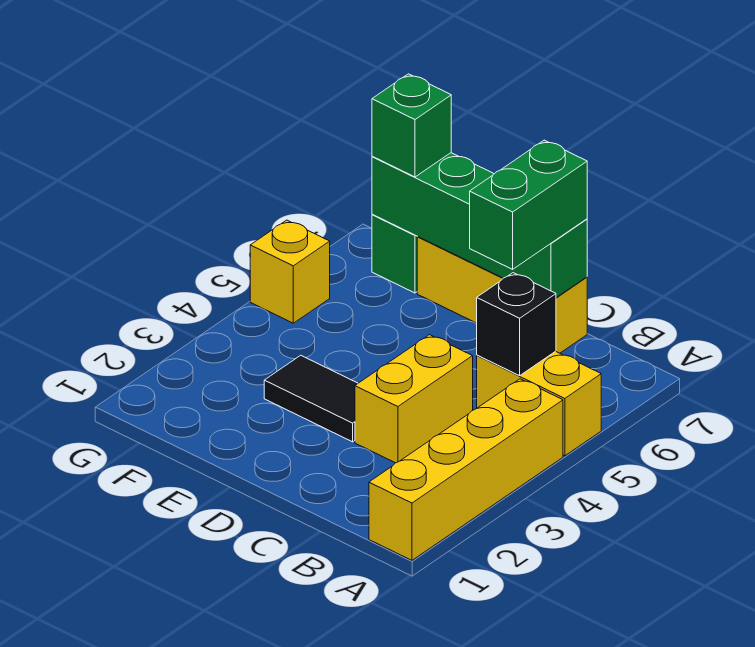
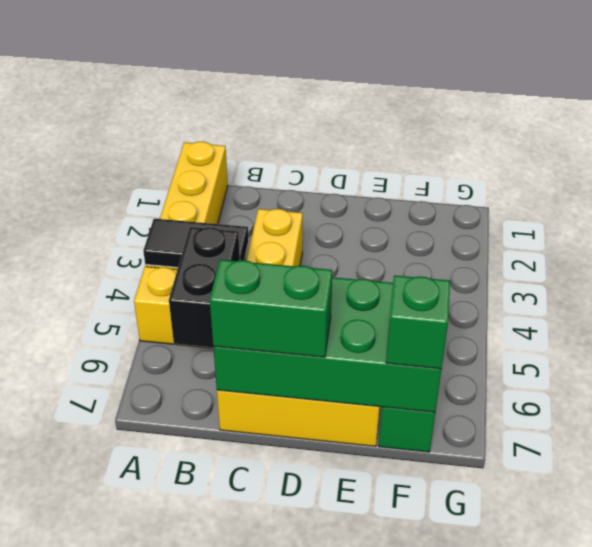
black 1x1 brick [477,273,556,376] -> black 1x2 brick [169,227,240,347]
green 1x2 brick [470,140,587,269] -> green 1x2 brick turned to [210,260,332,357]
green 1x4 brick [372,153,587,298] -> green 2x4 brick [213,277,441,412]
black 1x2 tile [264,355,358,442] -> black 1x2 tile moved to [143,219,248,267]
yellow 1x1 brick [250,220,330,323] -> none

